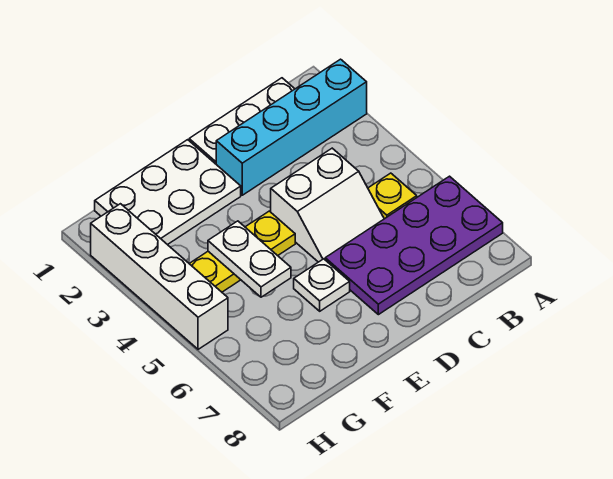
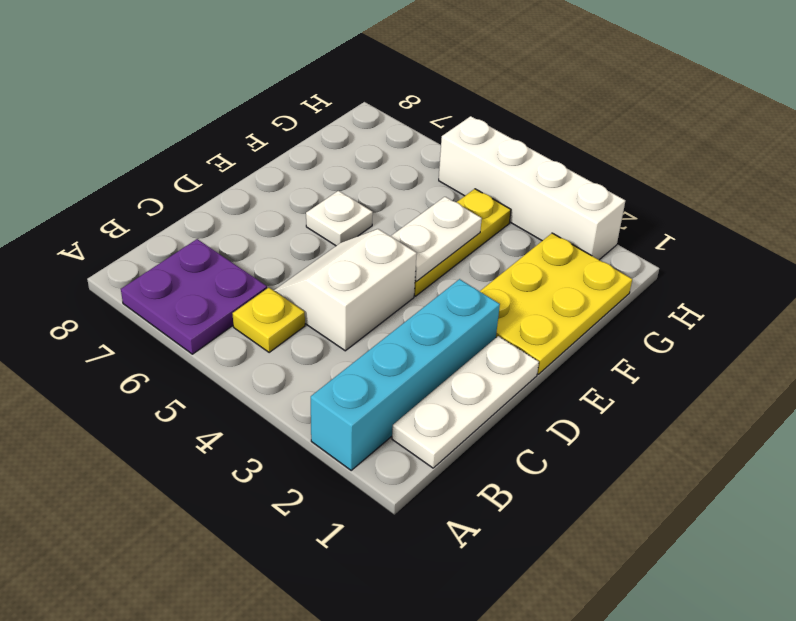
purple 2x4 plate [325,176,503,315] -> purple 2x2 plate [121,239,267,354]
white 2x3 plate [95,140,241,245] -> yellow 2x3 plate [480,233,632,374]
white 1x2 plate [208,221,291,297] -> white 1x2 plate turned to [391,197,482,281]

